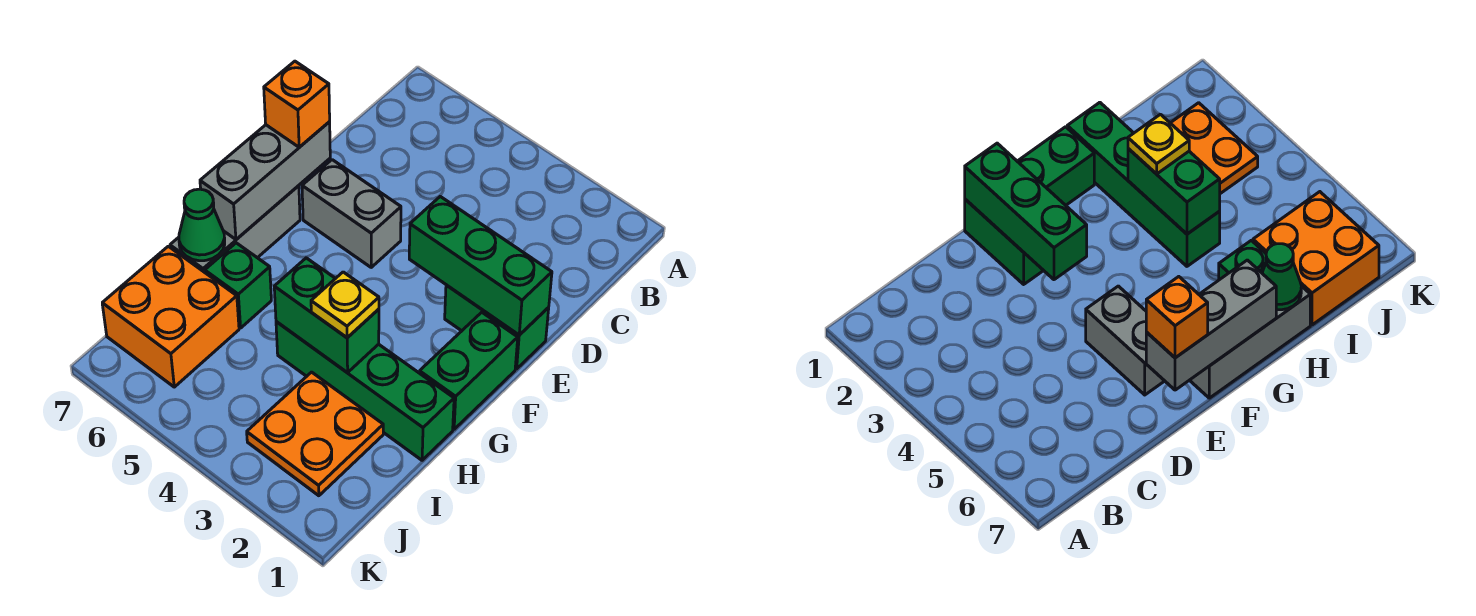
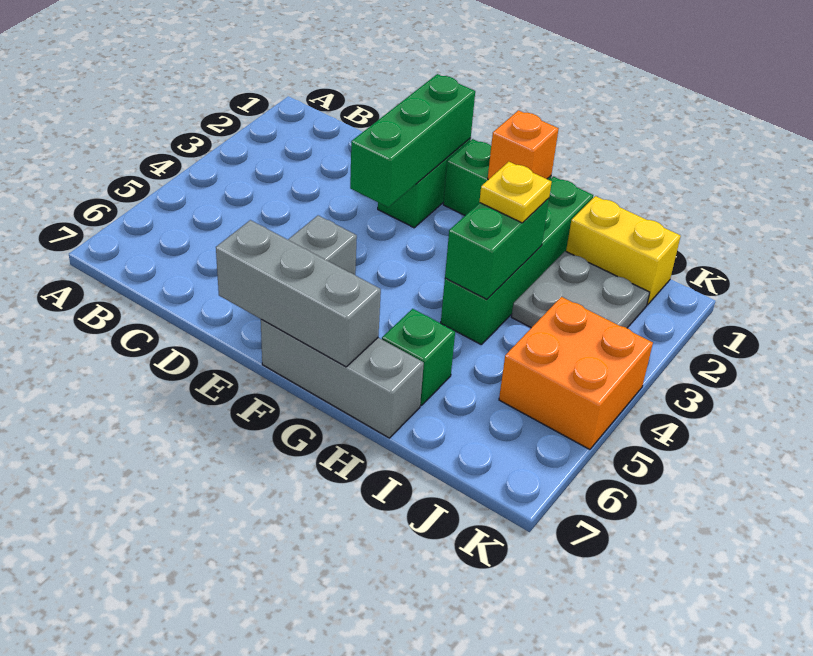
orange 1x1 brick [264,61,330,147] -> orange 1x1 brick moved to [488,110,558,180]
green 1x1 cone [179,189,225,261] -> none
none -> yellow 1x2 brick [566,196,681,305]
orange 2x2 plate [247,372,383,496] -> grey 2x2 plate [512,251,650,328]
orange 2x2 brick [102,246,239,387] -> orange 2x2 brick moved to [499,297,653,449]

